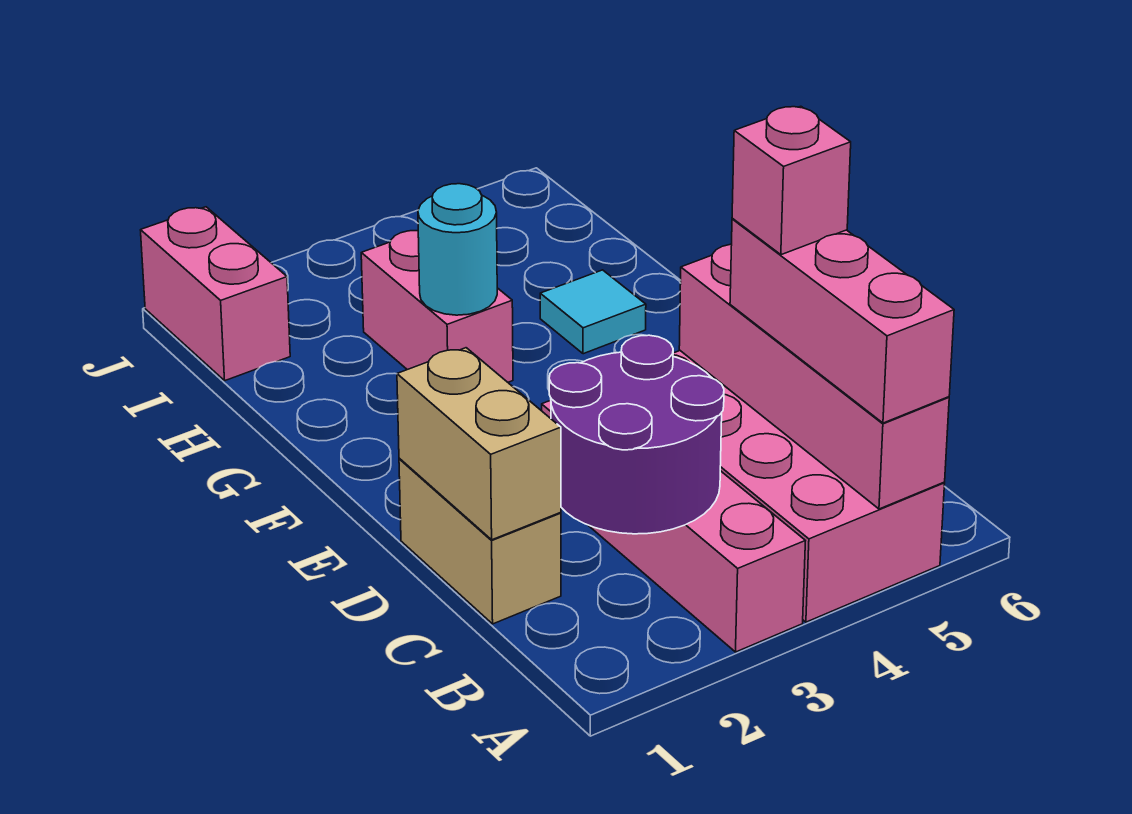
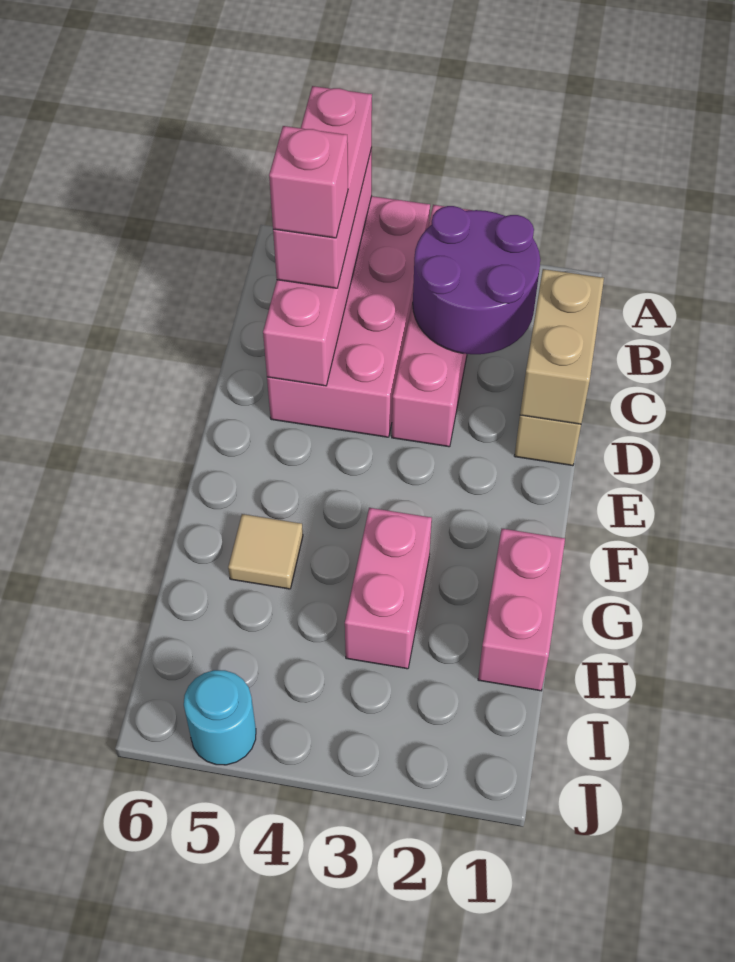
cyan 1x1 round brick [418,184,497,315] -> cyan 1x1 round brick moved to [184,670,256,765]
cyan 1x1 tile [540,270,646,354] -> tan 1x1 tile [228,514,303,589]
pink 1x2 brick [141,207,290,381] -> pink 1x2 brick moved to [478,529,565,691]

